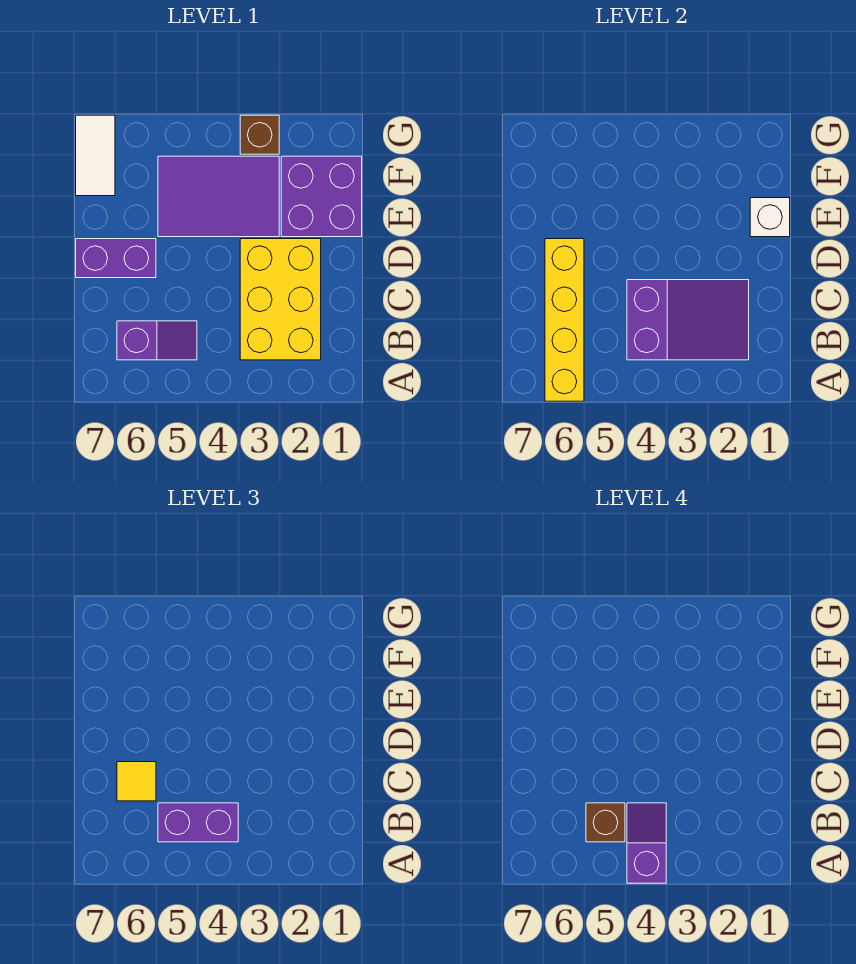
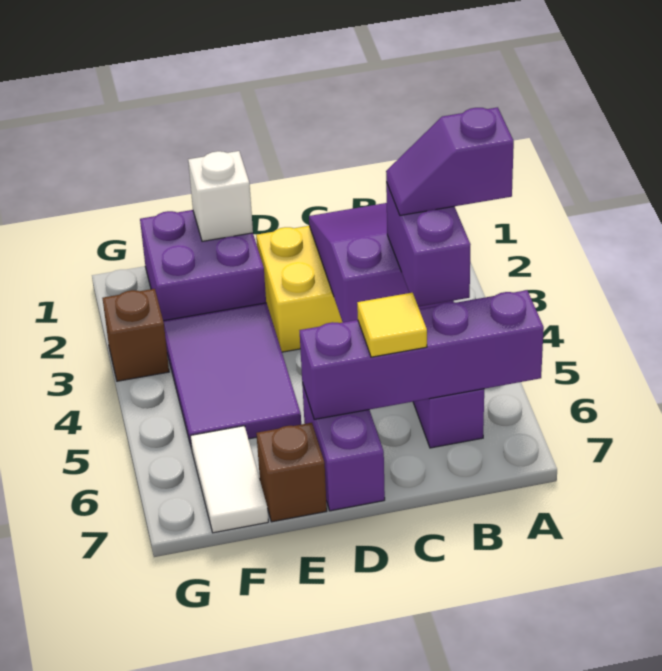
yellow 1x4 brick [545,239,584,401] -> purple 1x4 brick [299,290,544,419]
brown 1x1 brick [586,803,625,842] -> brown 1x1 brick moved to [256,423,327,522]
white 1x2 tile [76,115,115,196] -> white 1x2 tile turned to [190,426,268,533]

